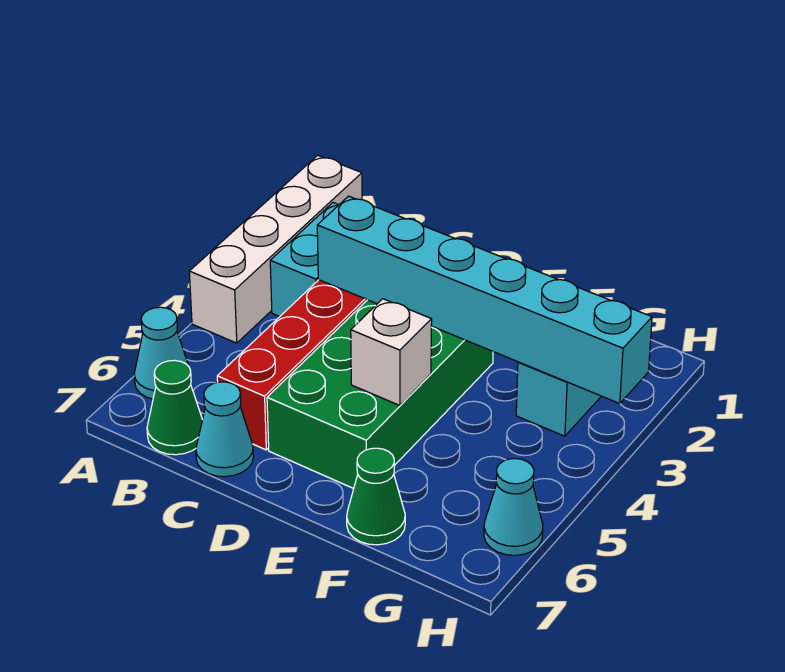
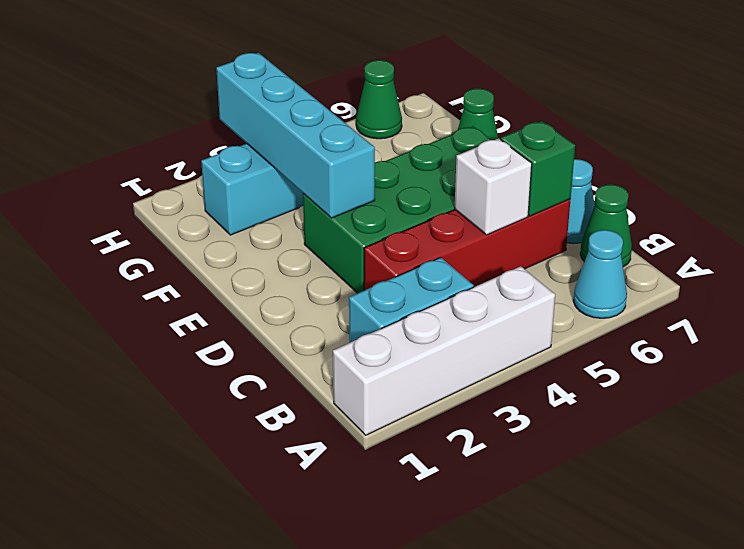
cyan 1x6 brick [317,196,652,404] -> cyan 1x4 brick [216,53,375,218]
none -> green 1x1 brick [501,121,575,216]
white 1x1 brick [351,299,432,406] -> white 1x1 brick moved to [455,138,532,235]
cyan 1x1 cone [484,459,543,555] -> green 1x1 cone [356,60,402,139]

